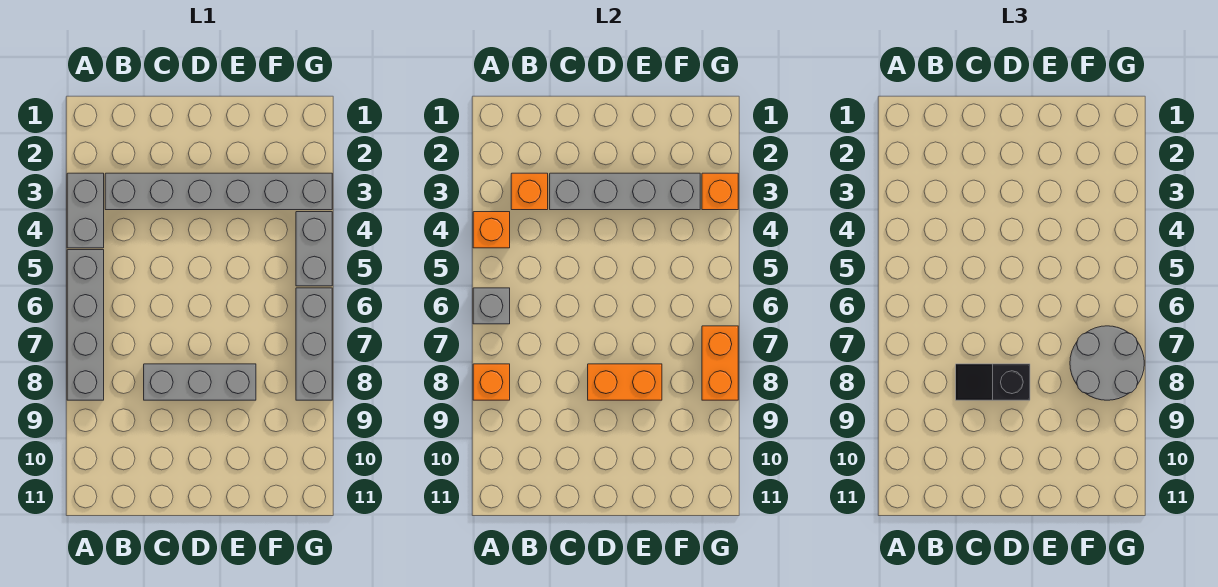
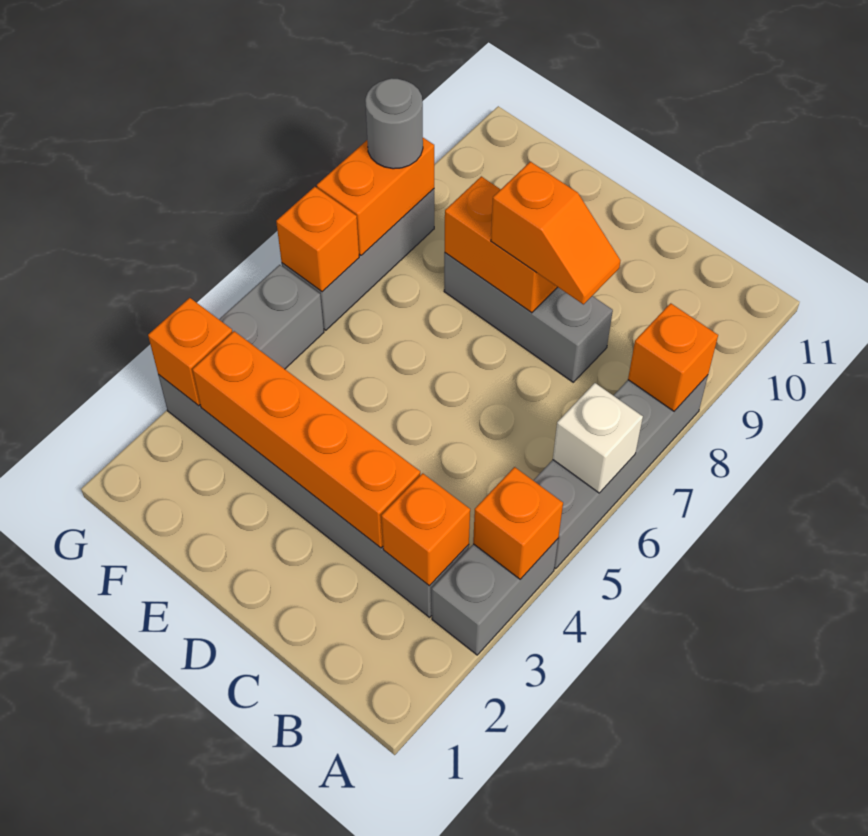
grey 1x1 brick [473,288,510,324] -> white 1x1 brick [553,383,643,493]
grey 1x4 brick [550,173,700,210] -> orange 1x4 brick [192,331,420,548]
black 1x2 slope [956,364,1030,400] -> orange 1x2 slope [491,162,621,304]
grey 2x2 round brick [1070,326,1144,400] -> grey 1x1 round brick [365,78,423,169]
none -> orange 1x1 brick [276,187,359,292]

